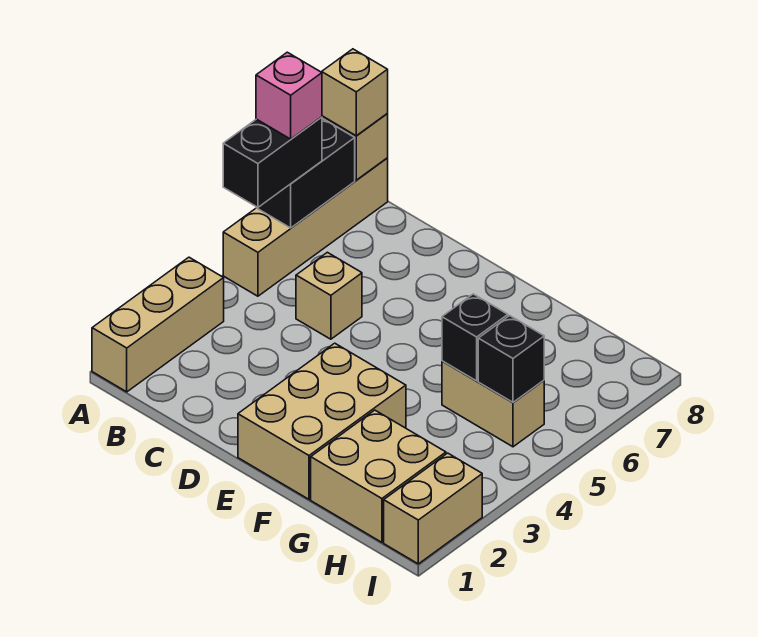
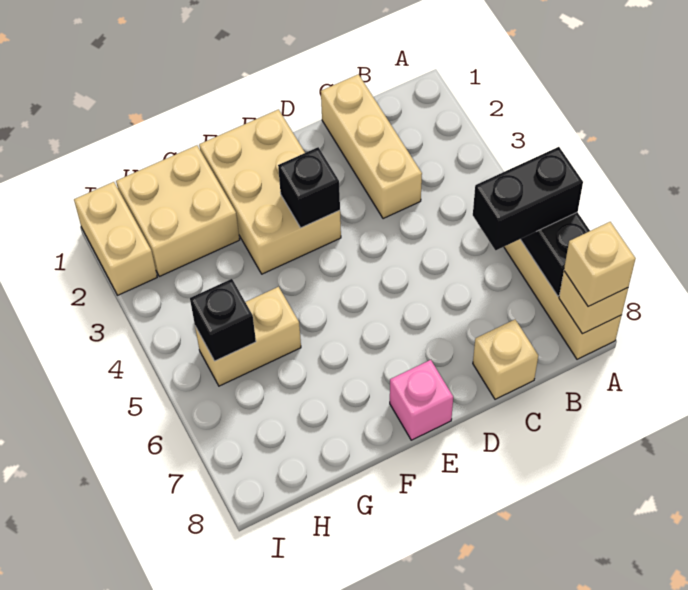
tan 1x3 brick [92,257,224,392] -> tan 1x3 brick moved to [321,74,422,219]
black 1x2 brick [223,117,322,207] -> black 1x2 brick turned to [473,147,583,250]
pink 1x1 brick [256,52,322,139] -> pink 1x1 brick moved to [390,360,453,440]
tan 1x1 brick [296,252,362,339] -> tan 1x1 brick moved to [473,320,538,399]
black 1x1 brick [442,294,508,381] -> black 1x1 brick moved to [278,147,340,228]

